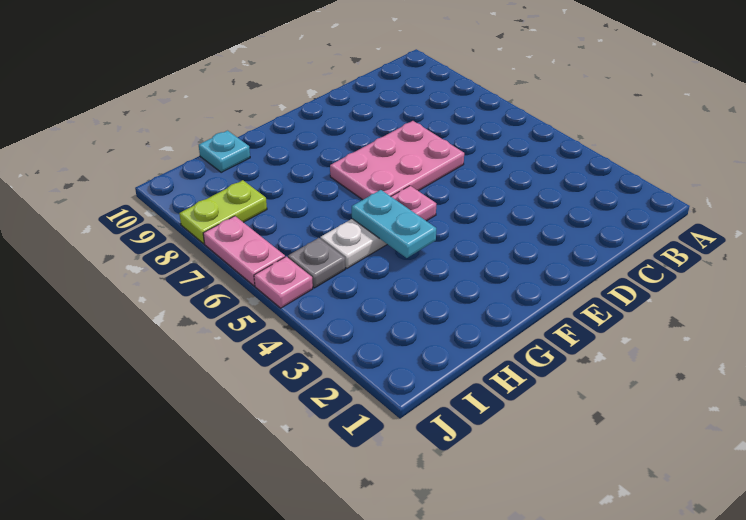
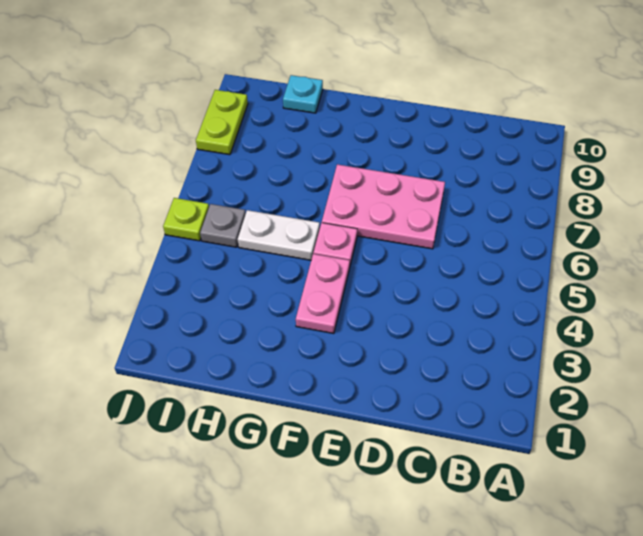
cyan 1x2 plate [352,190,436,258] -> none
lime 1x2 plate [179,180,267,244] -> lime 1x2 plate turned to [196,90,248,155]
pink 1x1 plate [254,257,313,308] -> lime 1x1 plate [163,198,209,241]
pink 1x2 plate [203,216,285,286] -> pink 1x2 plate moved to [296,254,350,334]

